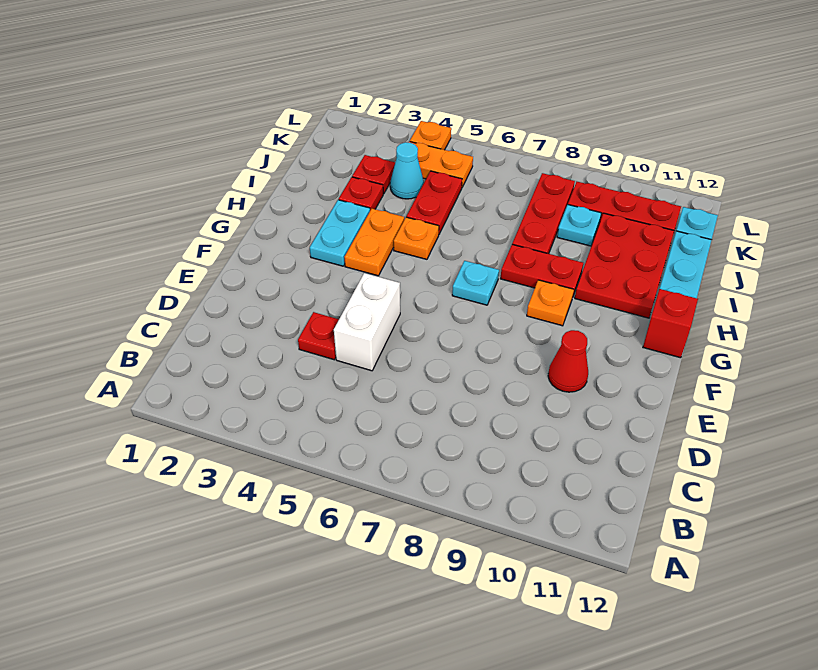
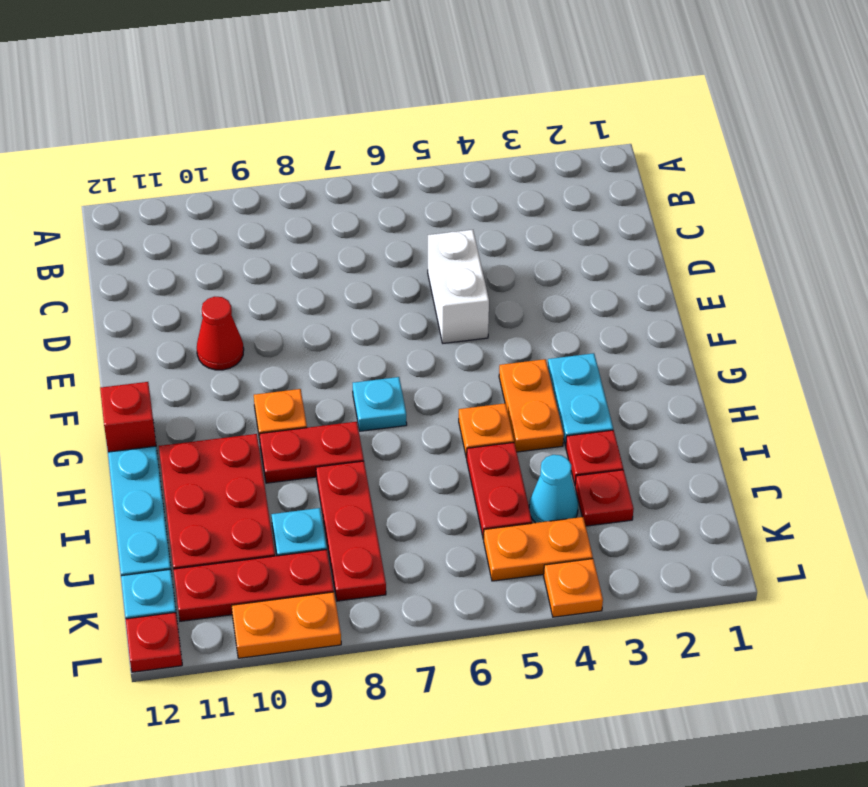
red 1x1 plate [298,312,339,360] -> red 1x1 plate moved to [126,612,182,672]
none -> orange 1x2 plate [232,592,341,658]

